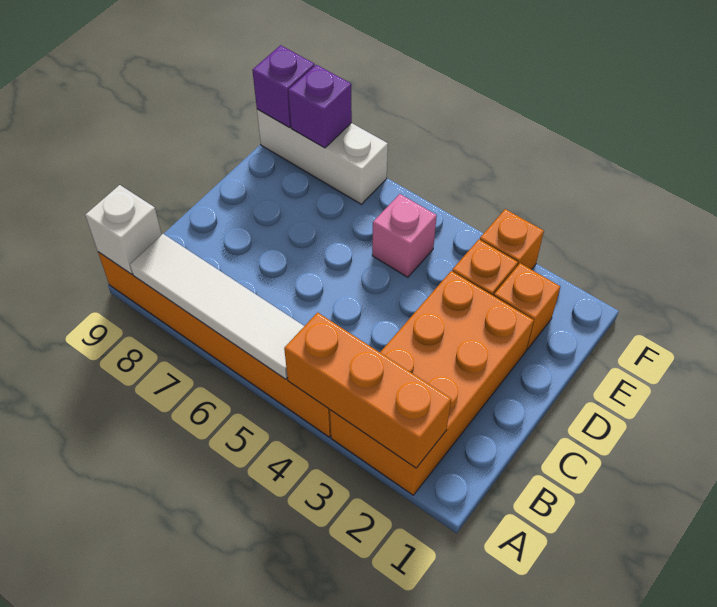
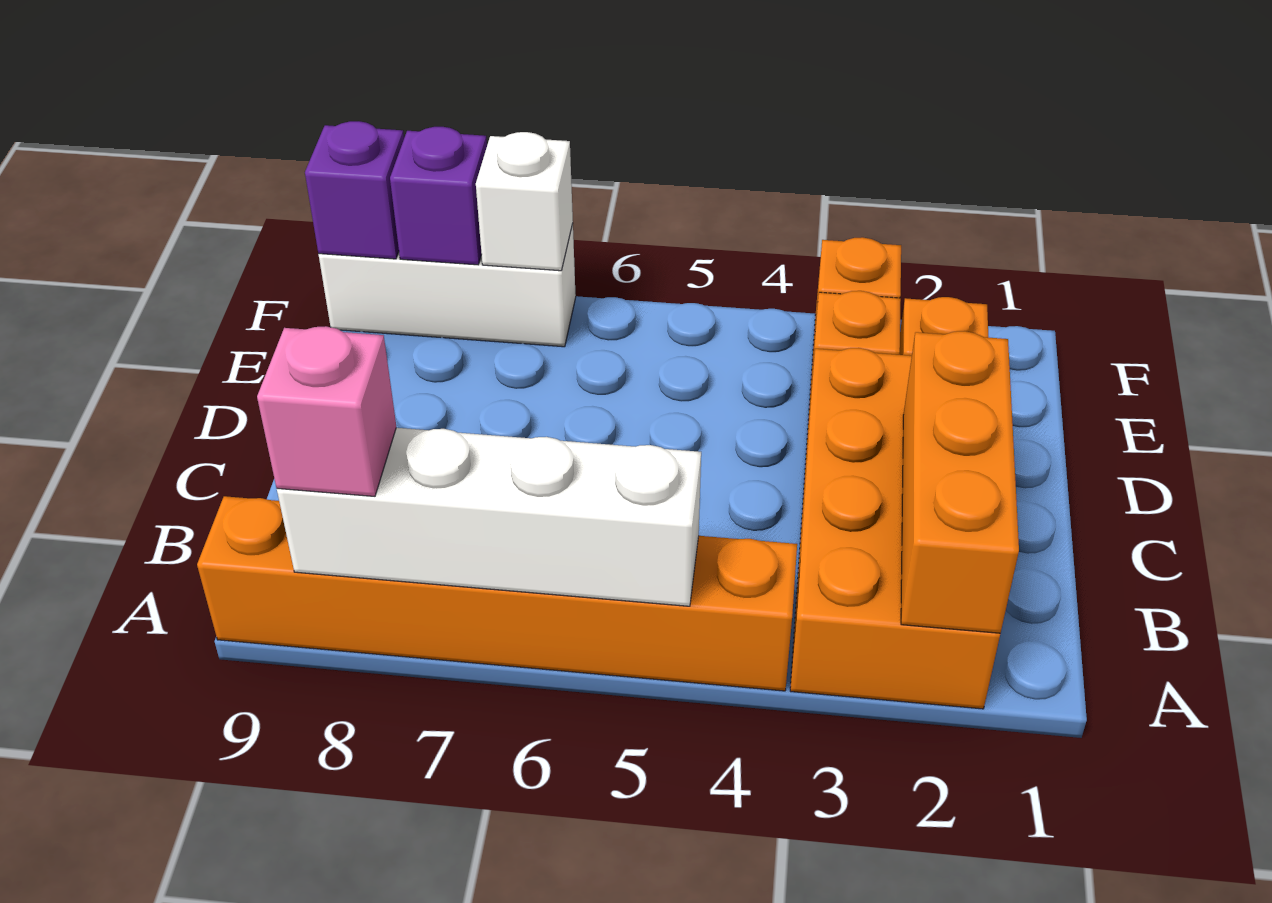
orange 1x3 brick [284,312,451,468] -> orange 1x3 brick turned to [901,331,1019,633]
white 1x4 tile [130,234,304,379] -> white 1x4 brick [277,428,701,606]
white 1x1 brick [85,185,162,274] -> white 1x1 brick moved to [476,132,573,271]
pink 1x1 brick [372,194,437,277] -> pink 1x1 brick moved to [257,326,396,496]

